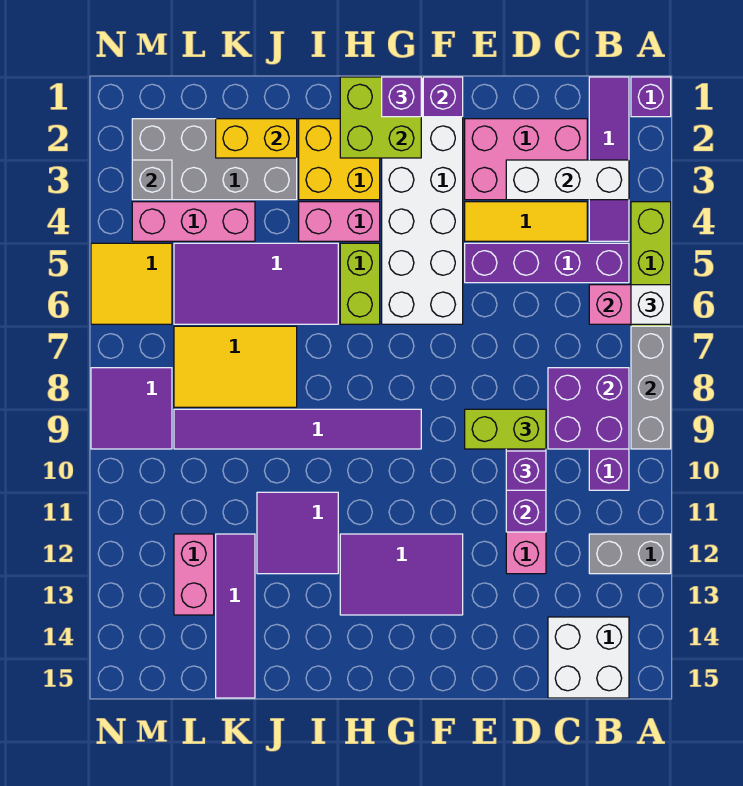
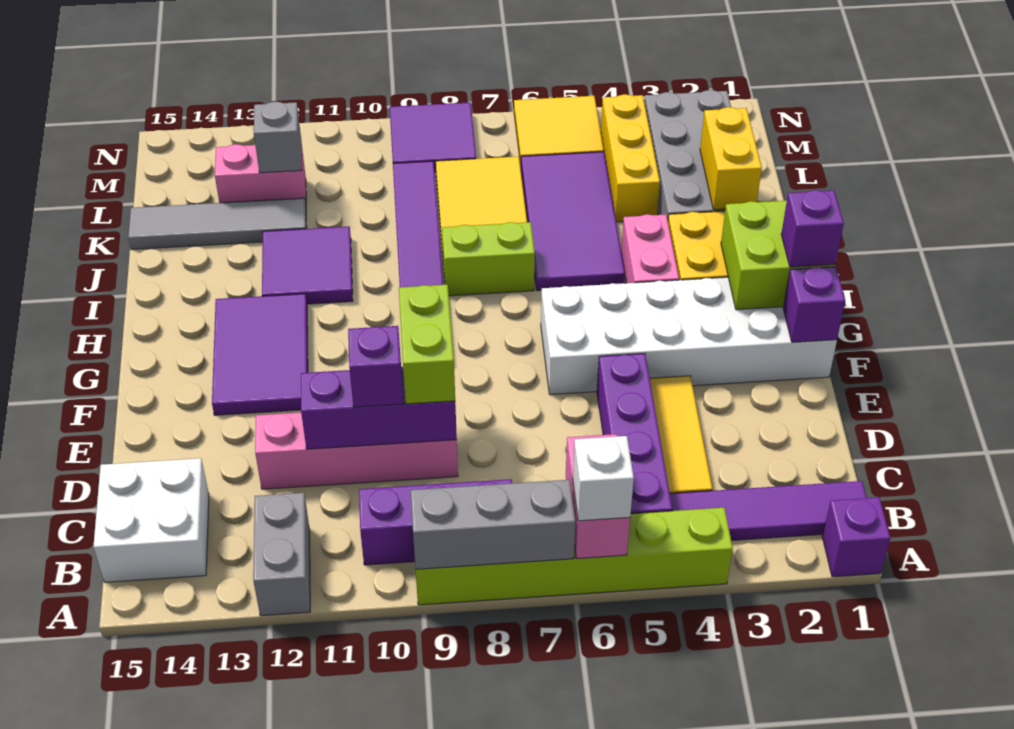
white 1x3 brick [506,160,629,200] -> none
purple 2x2 brick [548,368,629,449] -> none
pink 2x3 brick [465,119,587,200] -> none
lime 1x2 brick [340,243,380,324] -> lime 1x2 brick moved to [442,222,535,296]
pink 1x3 brick [132,202,255,241] -> yellow 1x3 brick [601,94,660,222]
purple 1x4 tile [216,534,255,698] -> grey 1x4 tile [128,198,307,250]
grey 1x1 brick [132,160,172,200] -> grey 1x1 brick moved to [254,101,302,173]

